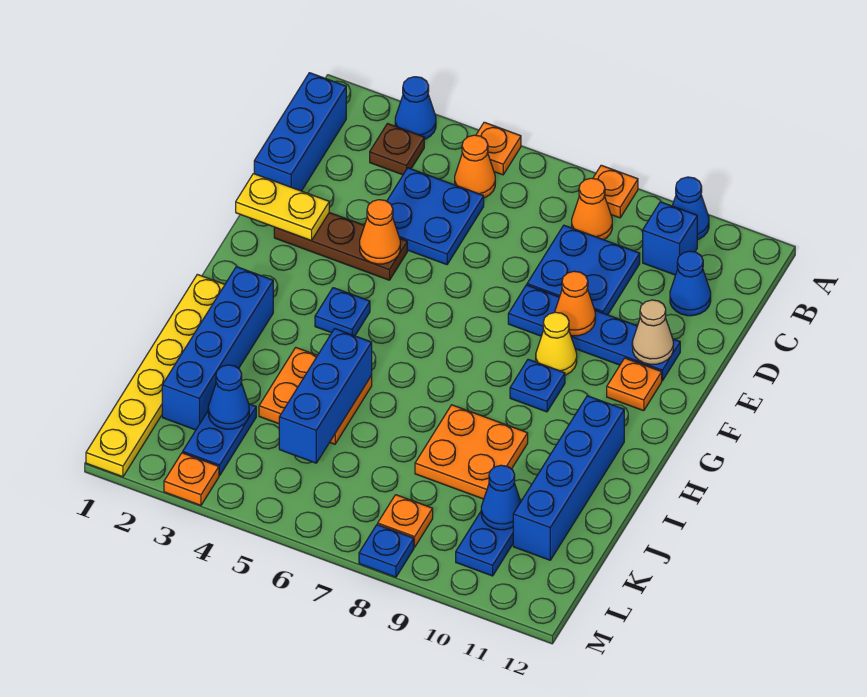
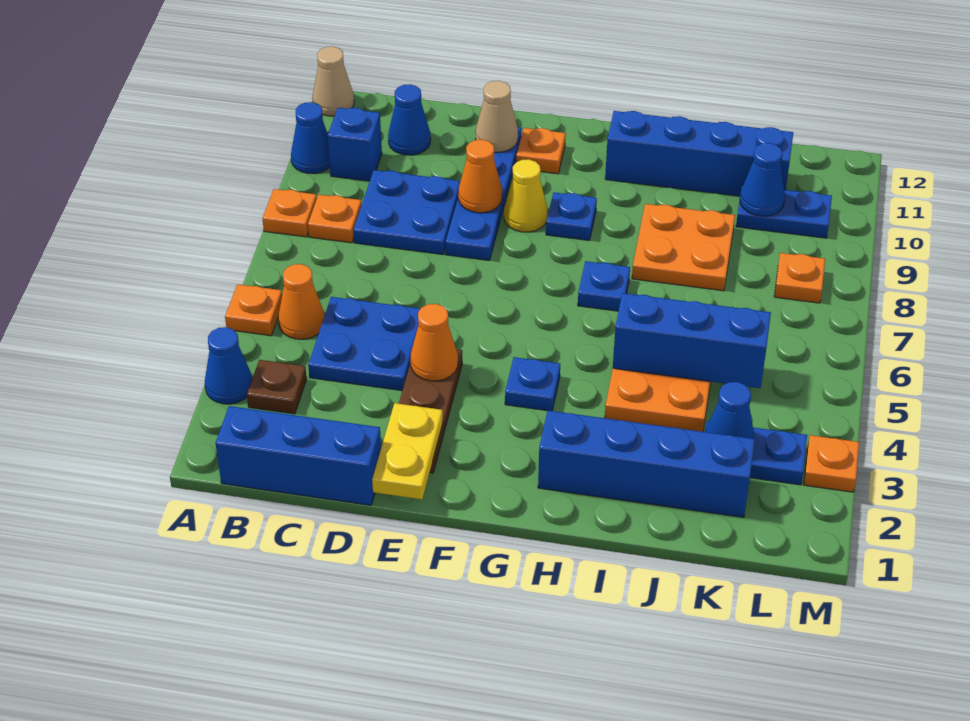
none -> tan 1x1 cone [312,47,354,116]
orange 1x1 cone [572,178,612,240] -> orange 1x1 plate [308,195,362,243]
yellow 1x6 plate [86,274,225,477] -> none
blue 1x1 plate [359,525,414,577] -> blue 1x1 plate moved to [578,261,630,311]

